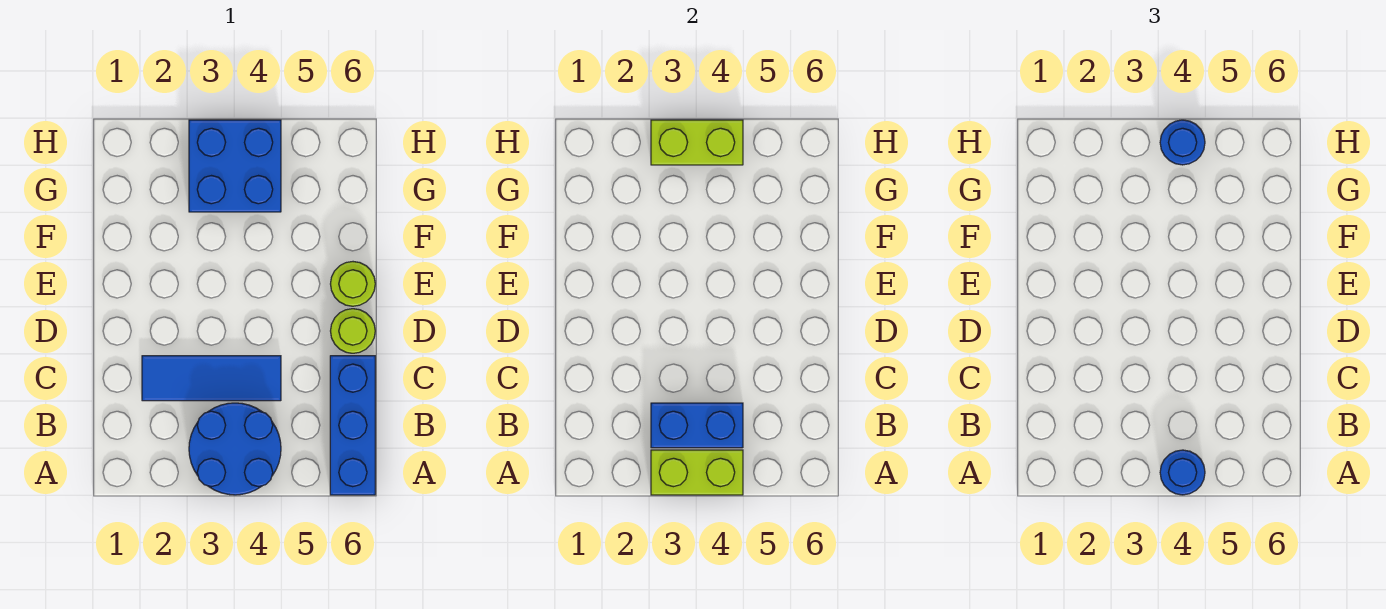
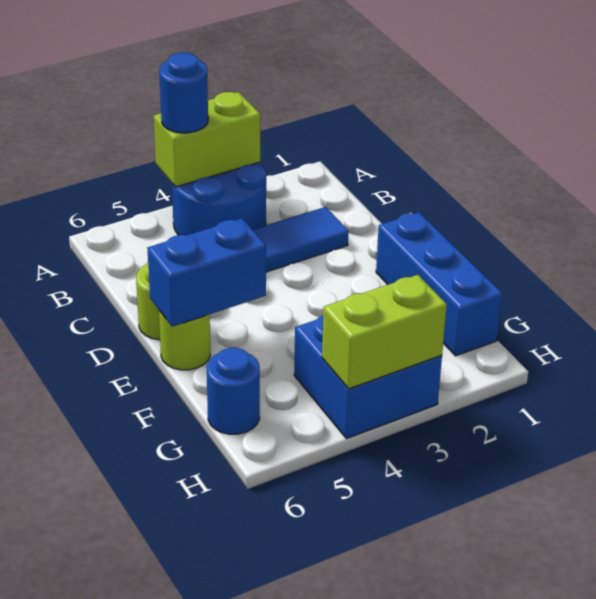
blue 1x3 brick [330,356,375,495] -> blue 1x3 brick moved to [376,212,502,356]
blue 1x2 brick [651,403,743,448] -> blue 1x2 brick moved to [147,218,266,327]
blue 1x1 round brick [1160,120,1205,165] -> blue 1x1 round brick moved to [207,348,260,434]

